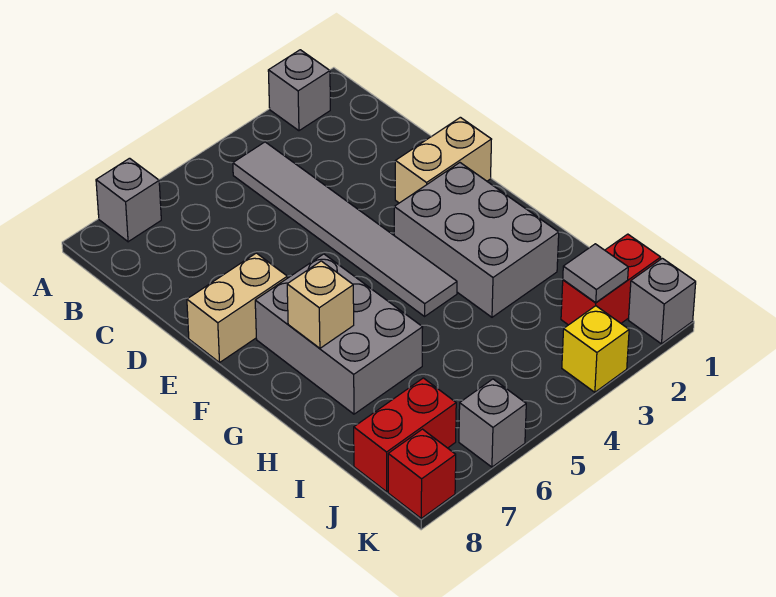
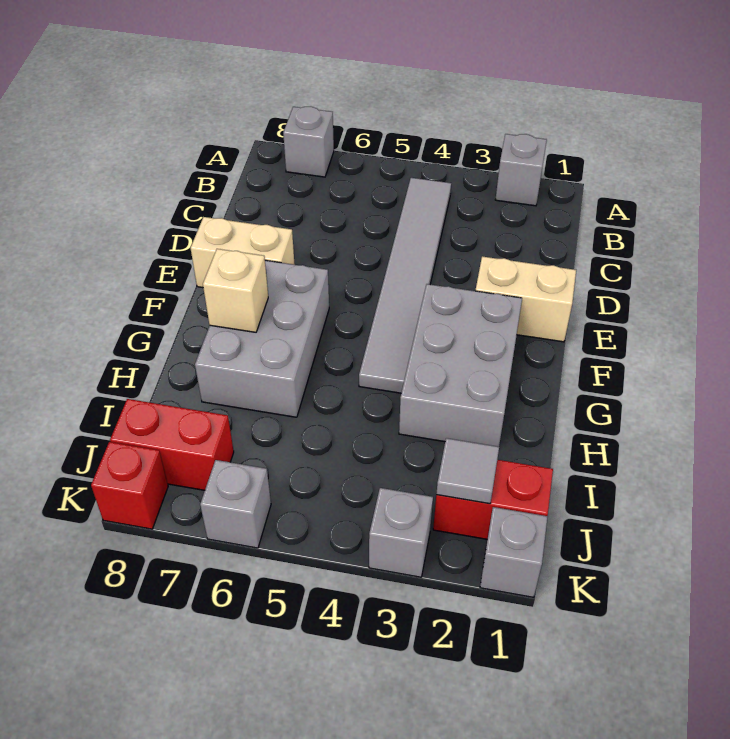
yellow 1x1 brick [562,306,629,392] -> grey 1x1 brick [369,488,433,577]

